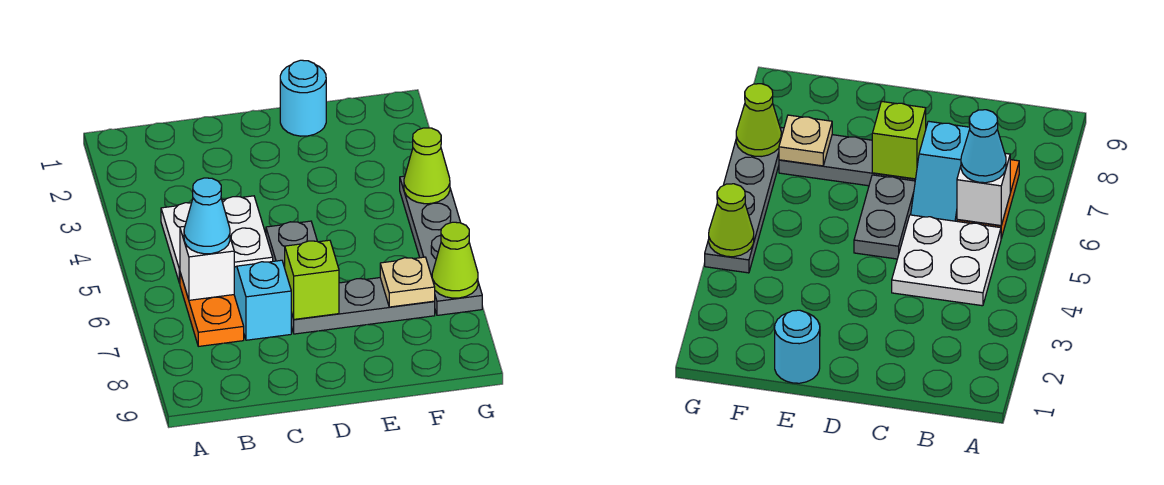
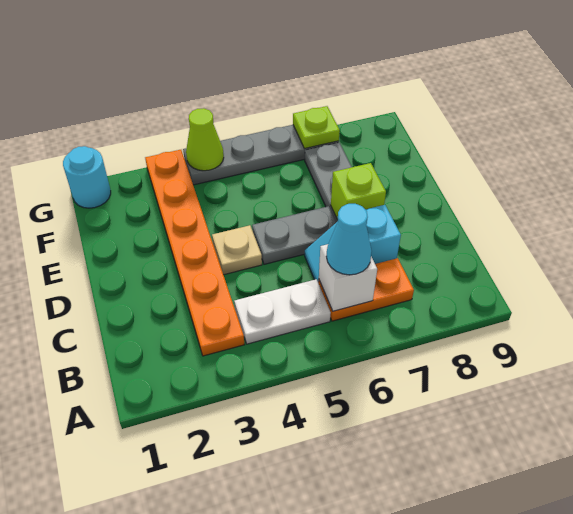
none -> orange 1x6 plate [145,150,244,356]
white 2x2 plate [161,196,273,283] -> white 1x2 plate [234,279,331,344]
cyan 1x1 round brick [280,60,326,136] -> cyan 1x1 round brick moved to [63,146,111,208]
tan 1x1 plate [380,257,435,307] -> tan 1x1 plate moved to [212,225,262,275]
lime 1x1 cone [432,222,478,298] -> lime 1x1 plate [293,106,340,149]

